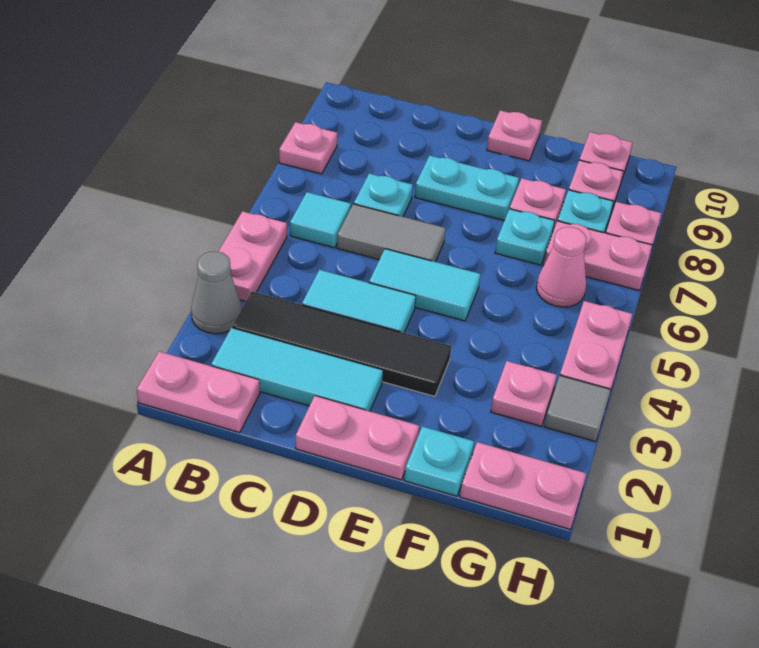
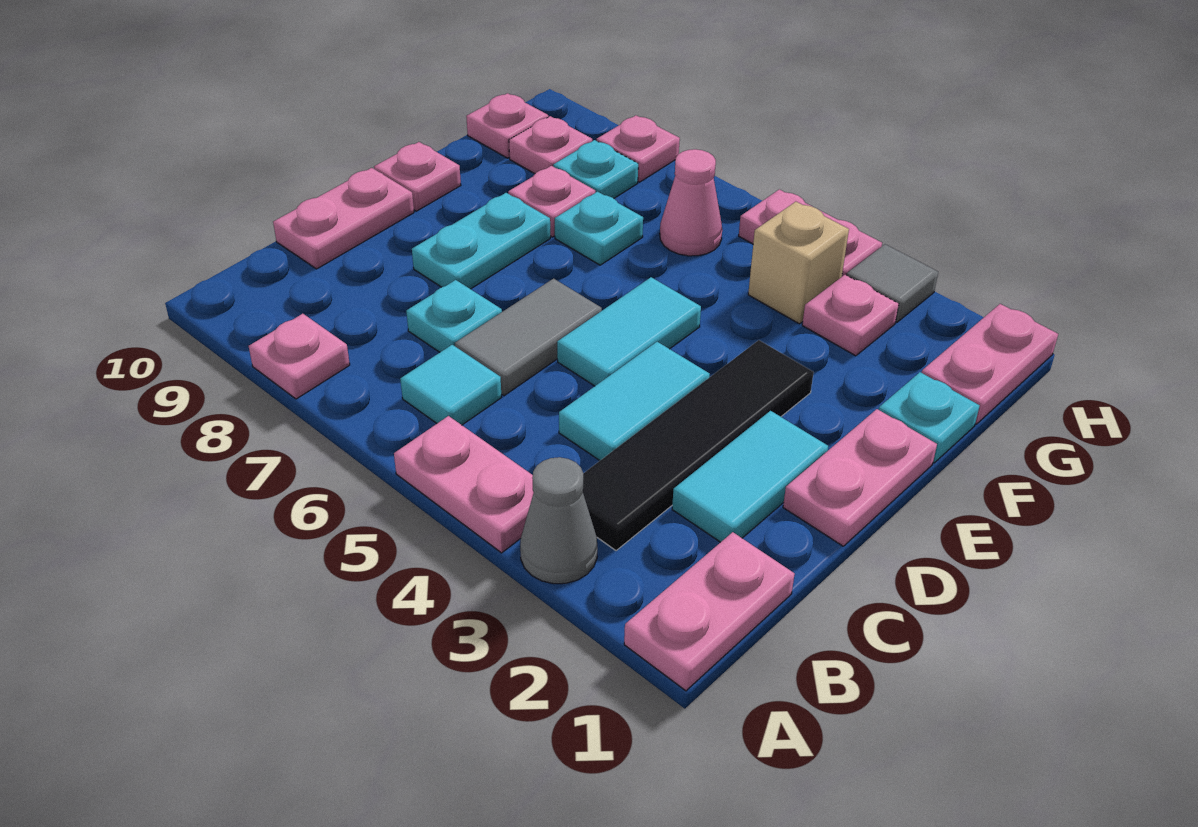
cyan 1x3 tile [211,328,383,411] -> cyan 1x2 tile [672,411,828,542]
none -> tan 1x1 brick [748,202,849,324]
pink 1x2 plate [544,221,652,291] -> pink 1x2 plate moved to [273,168,414,269]

